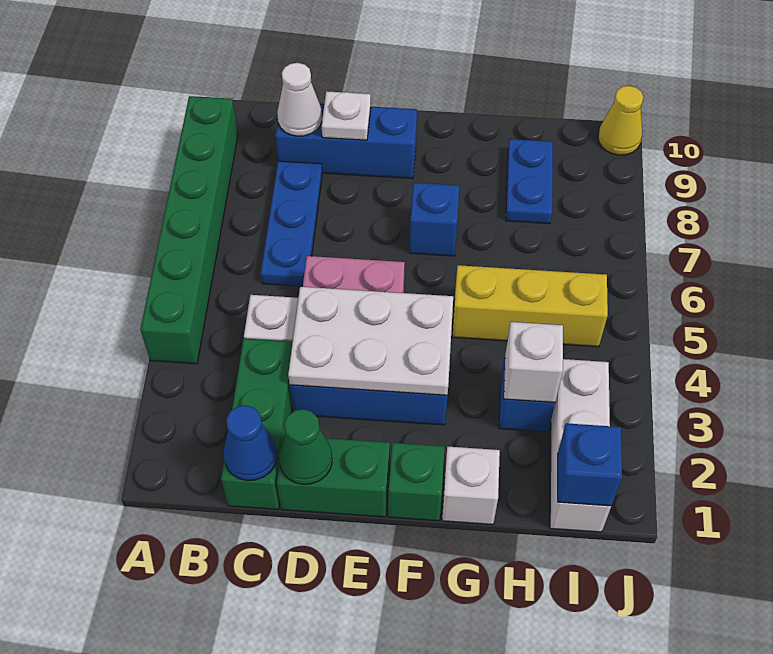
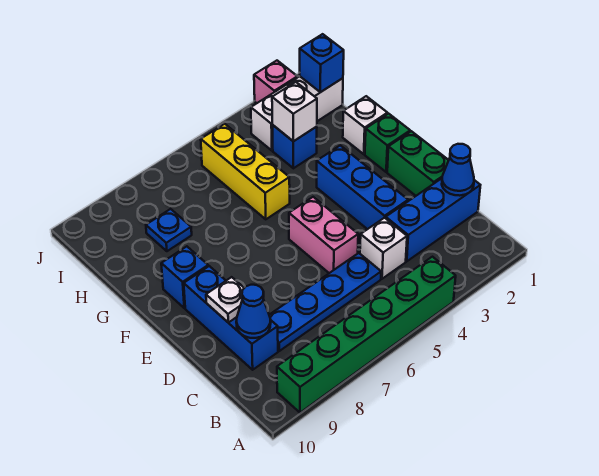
green 1x3 brick [221,338,293,510] -> blue 1x3 brick [386,178,480,261]
blue 1x3 plate [261,161,322,286] -> blue 1x4 plate [269,253,381,351]
white 1x1 cone [277,63,322,136] -> blue 1x1 cone [236,285,271,338]
green 1x1 cone [279,409,332,484] -> none
white 2x3 plate [288,286,453,395] -> none
blue 1x1 brick [410,183,459,256] -> blue 1x1 brick moved to [161,246,208,308]
blue 1x2 plate [506,139,553,224] -> blue 1x1 plate [146,209,192,251]
none -> pink 1x1 brick [254,61,297,103]
yellow 1x1 cone [598,86,643,155] -> none

